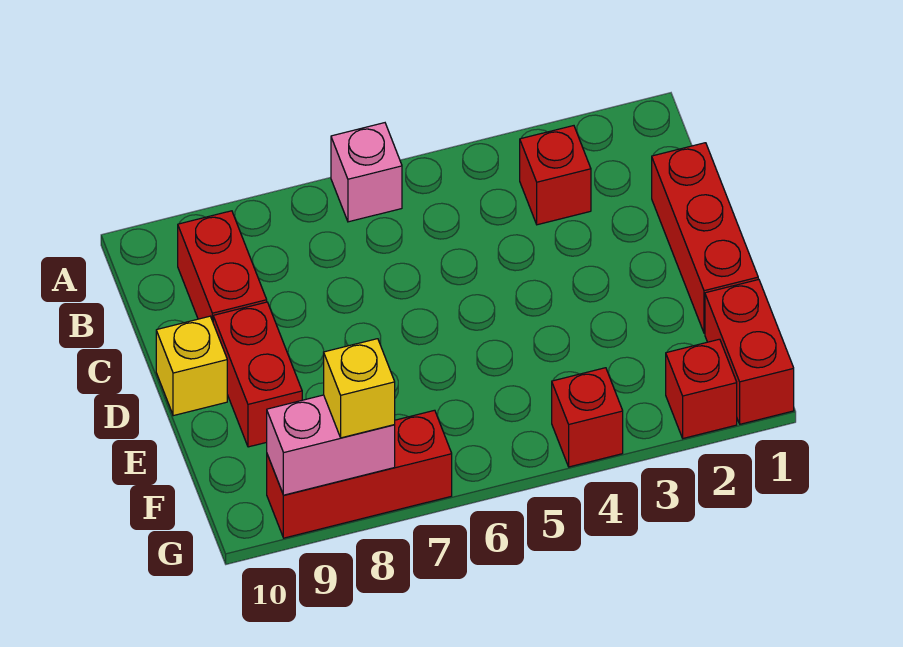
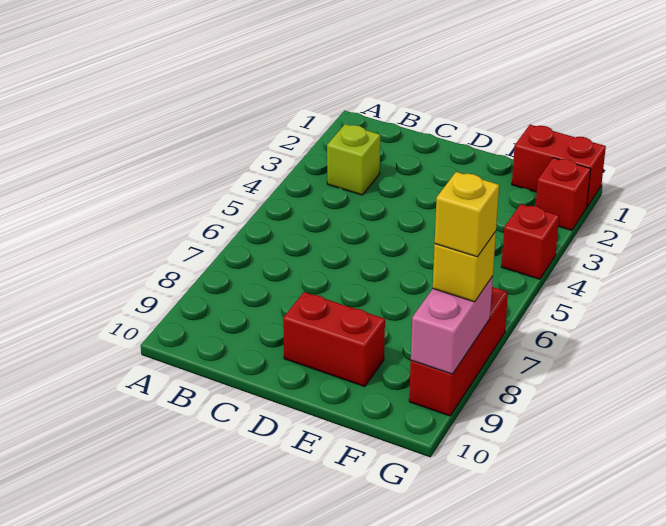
pink 1x1 brick [331,123,402,222] -> none
red 1x1 brick [520,126,591,225] -> lime 1x1 brick [327,124,380,195]
red 1x2 brick [178,211,267,321] -> none
red 1x3 brick [652,143,758,333] -> none
yellow 1x1 brick [156,316,227,416] -> yellow 1x1 brick moved to [435,172,499,257]

